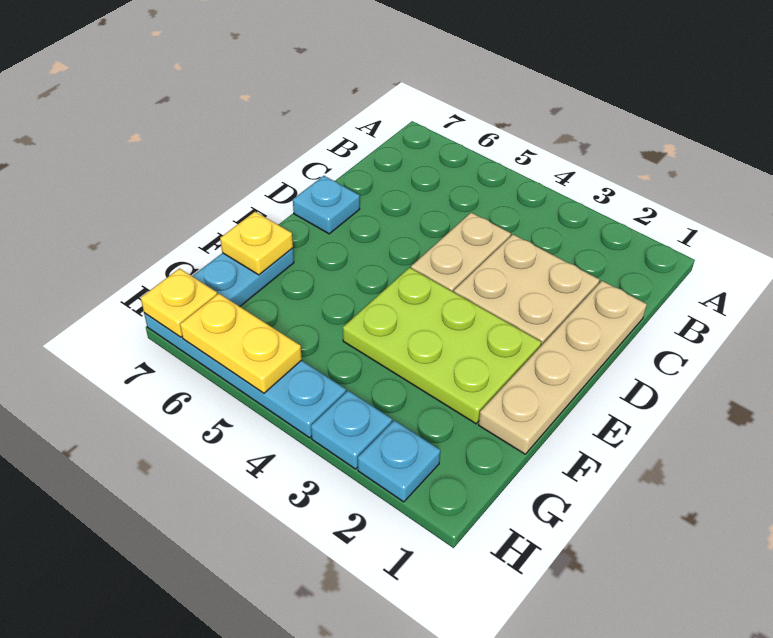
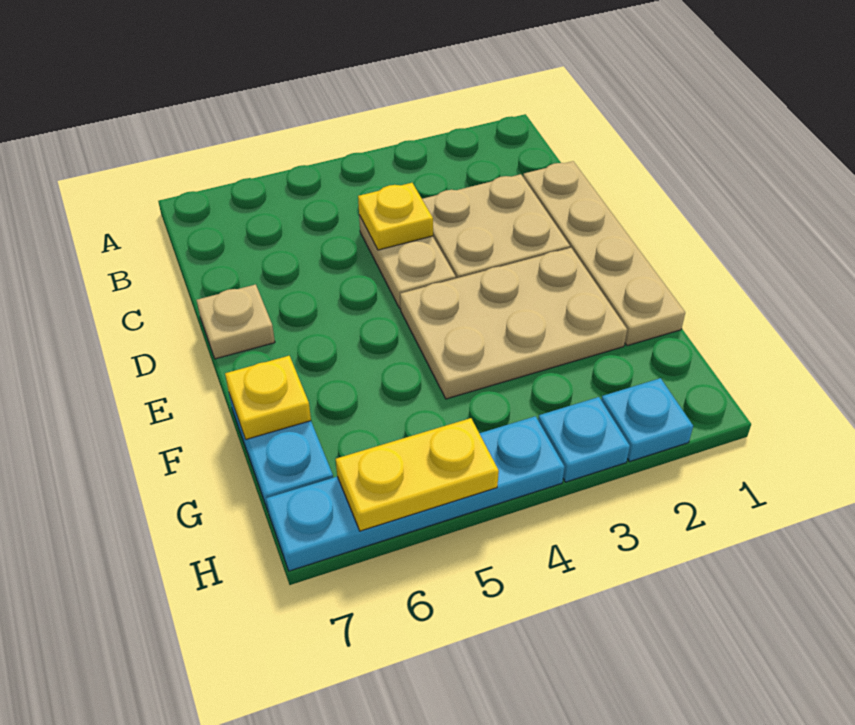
cyan 1x1 plate [293,176,360,234] -> tan 1x1 plate [197,284,275,359]
lime 2x3 plate [343,268,541,424] -> tan 2x3 plate [400,248,627,399]
yellow 1x1 plate [141,268,217,337] -> yellow 1x1 plate moved to [358,183,433,250]

